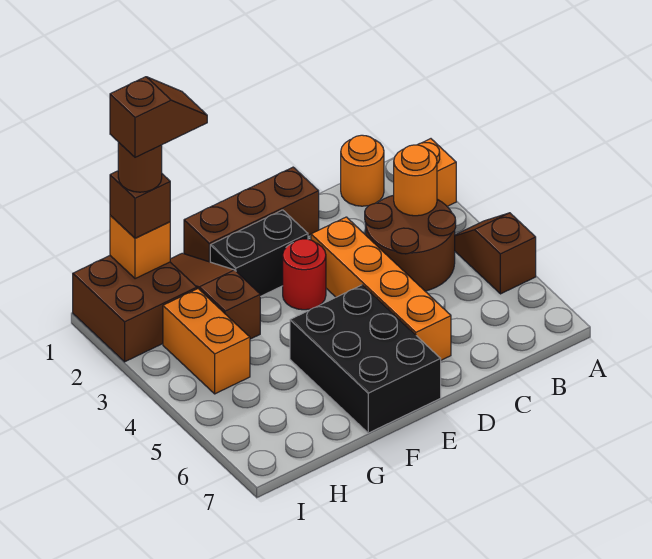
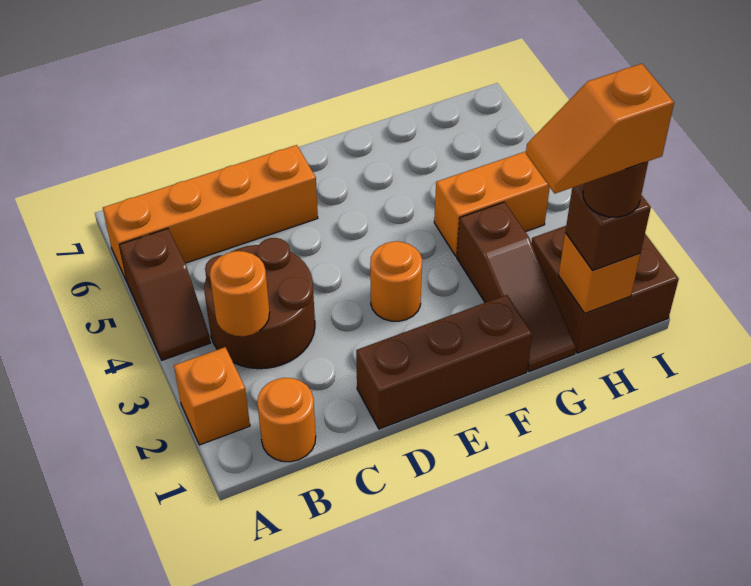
orange 1x4 brick [311,217,451,360] -> orange 1x4 brick turned to [103,145,318,281]
black 1x2 brick [210,210,308,297] -> none
red 1x1 round brick [283,239,326,310] -> orange 1x1 round brick [370,241,422,321]
black 2x3 brick [290,285,441,433] -> none
brown 1x2 slope [110,77,207,157] -> orange 1x2 slope [526,64,674,194]
orange 1x2 brick [163,289,250,394] -> orange 1x2 brick turned to [434,151,550,256]

